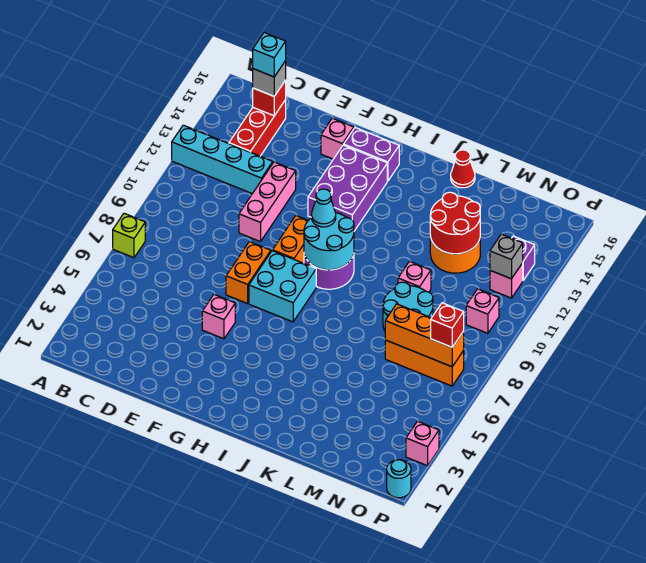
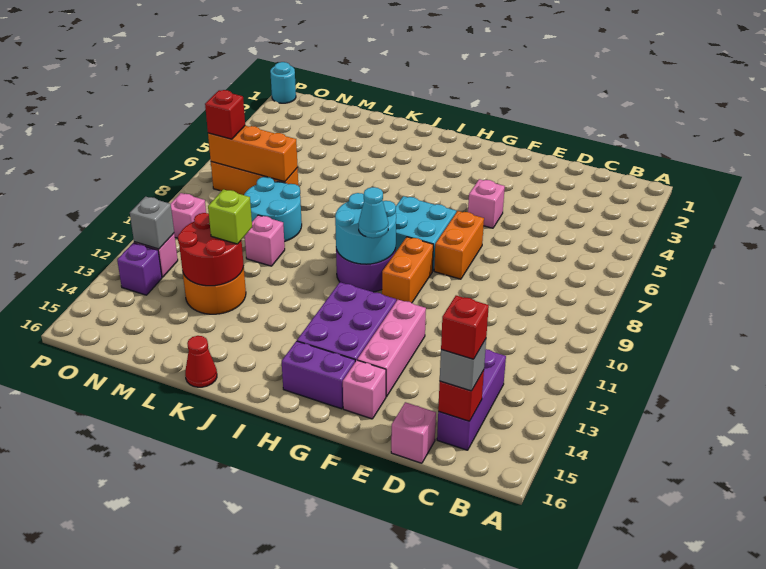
lime 1x1 brick [113,213,145,258] -> lime 1x1 brick moved to [208,189,252,244]
cyan 1x4 brick [172,125,273,194] -> none
red 1x3 brick [229,100,286,156] -> purple 1x3 brick [437,349,506,450]
cyan 1x1 brick [253,33,286,77] -> red 1x1 brick [441,296,489,359]
pink 1x3 brick [239,162,296,242] -> pink 1x3 brick moved to [357,300,426,397]
pink 1x1 brick [406,421,439,466] -> pink 1x1 brick moved to [391,402,436,463]

